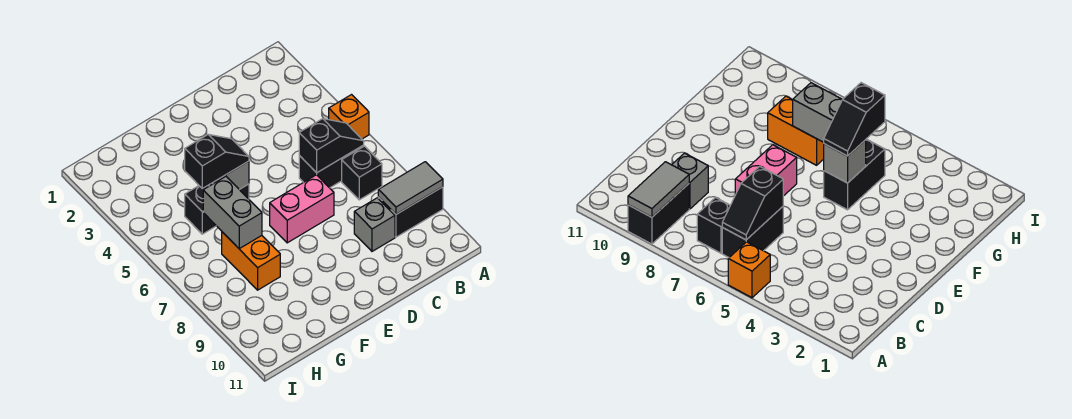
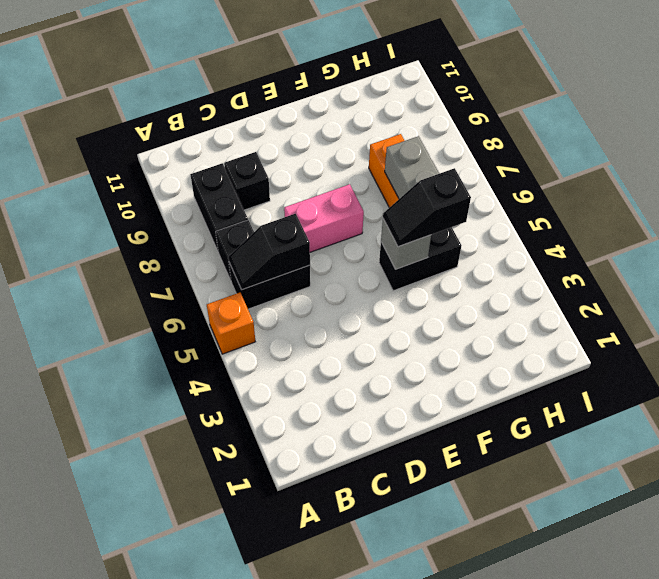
black 1x2 brick [378,187,443,237] -> black 1x2 brick turned to [190,163,248,251]
grey 1x2 tile [378,162,443,214] -> none
grey 1x1 brick [354,198,395,251] -> black 1x1 brick [224,152,270,210]

